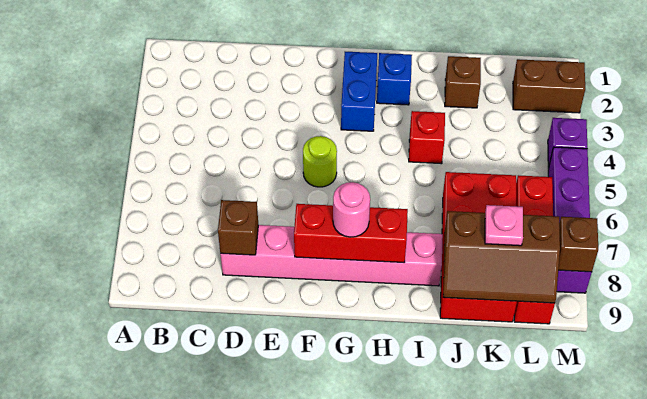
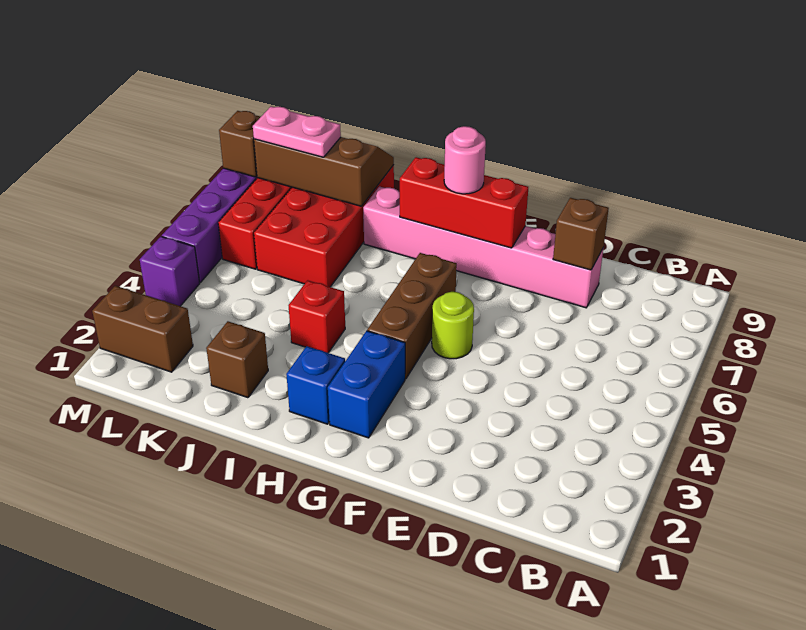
none -> brown 1x3 brick [367,253,457,379]
pink 1x1 plate [485,205,523,246] -> pink 1x2 plate [253,106,341,157]

